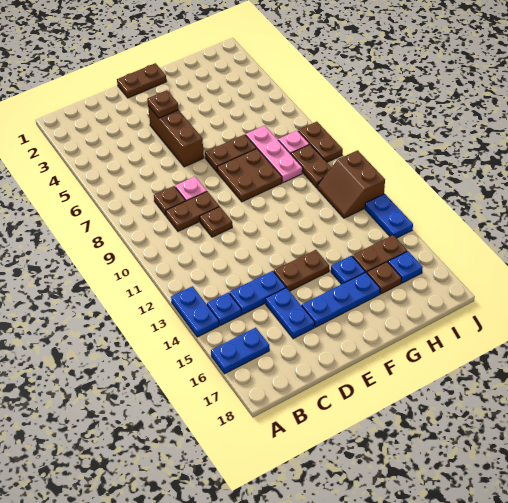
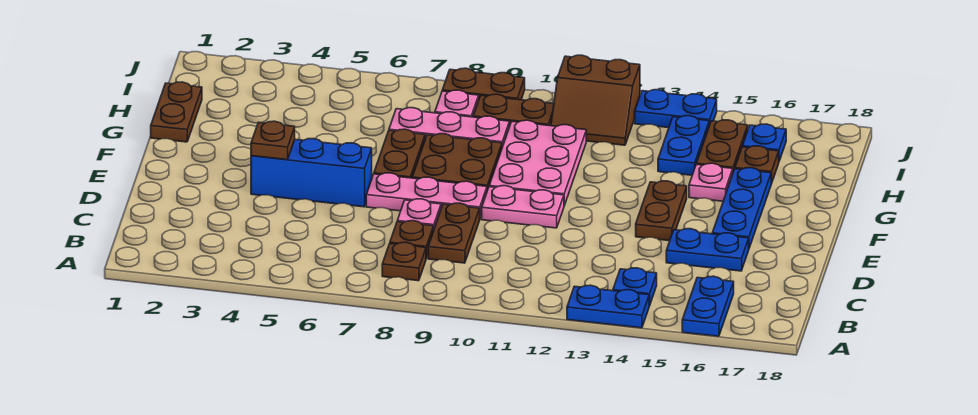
blue 1x2 plate [229,271,286,314] -> blue 1x2 plate moved to [658,116,709,175]
brown 1x1 plate [200,207,232,237] -> brown 1x1 plate moved to [382,242,426,281]
brown 1x2 plate [117,63,166,98] -> brown 1x2 plate moved to [151,82,202,142]
brown 1x3 brick [148,106,204,167] -> blue 1x3 brick [251,139,372,207]
none -> pink 1x3 plate [366,173,487,218]
none -> pink 1x2 plate [482,186,564,228]
none -> pink 2x3 plate [489,120,586,206]
blue 1x1 plate [331,256,365,284] -> pink 1x1 plate [689,163,733,201]

